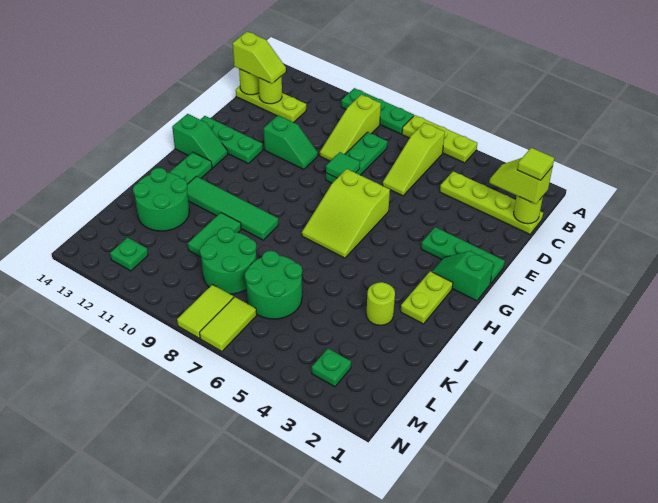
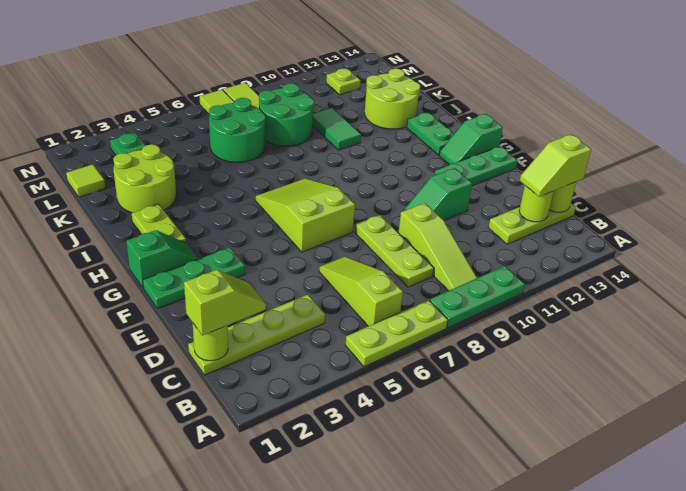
lime 1x3 slope [320,95,381,161] -> lime 1x3 slope turned to [398,203,477,291]
lime 1x1 tile [517,148,554,180] -> lime 1x1 tile moved to [66,164,105,197]
green 1x3 plate [326,132,387,183] -> lime 1x3 plate [355,215,434,287]
green 1x1 tile [326,152,360,178] -> none
green 1x4 tile [187,176,279,240] -> none
lime 1x1 round brick [366,282,395,325] -> lime 2x2 round brick [113,144,176,213]
green 2x2 round brick [133,168,189,231] -> lime 2x2 round brick [365,69,420,129]
green 1x1 plate [110,238,148,271] -> lime 1x1 plate [326,69,361,95]

